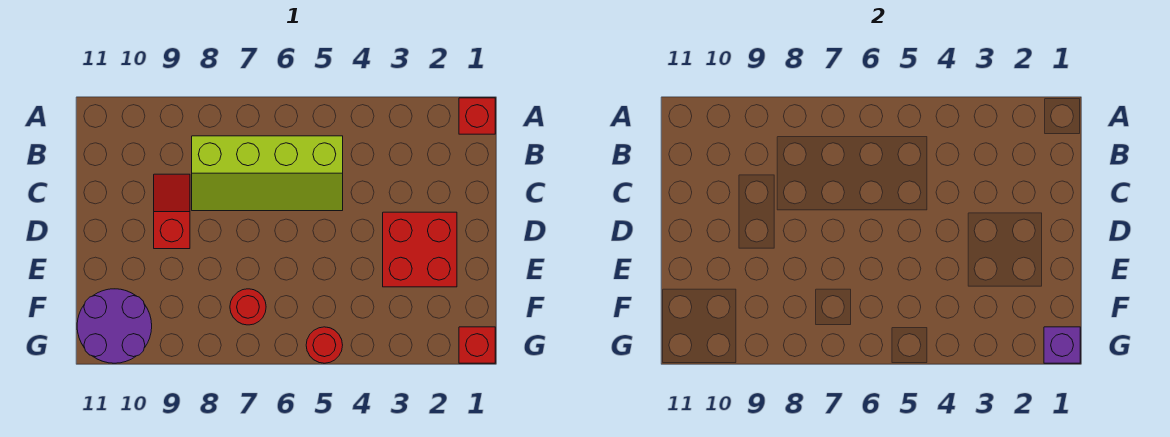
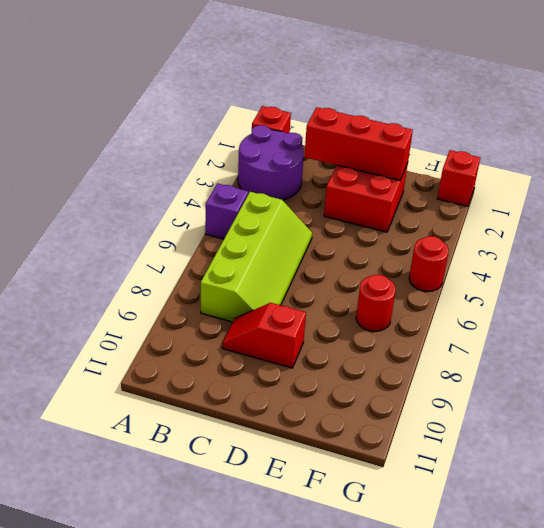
none -> red 1x3 brick [304,107,413,180]
purple 2x2 round brick [77,289,152,363] -> purple 2x2 round brick moved to [238,125,304,200]
purple 1x1 brick [1044,327,1080,363] -> purple 1x1 brick moved to [205,183,248,239]

